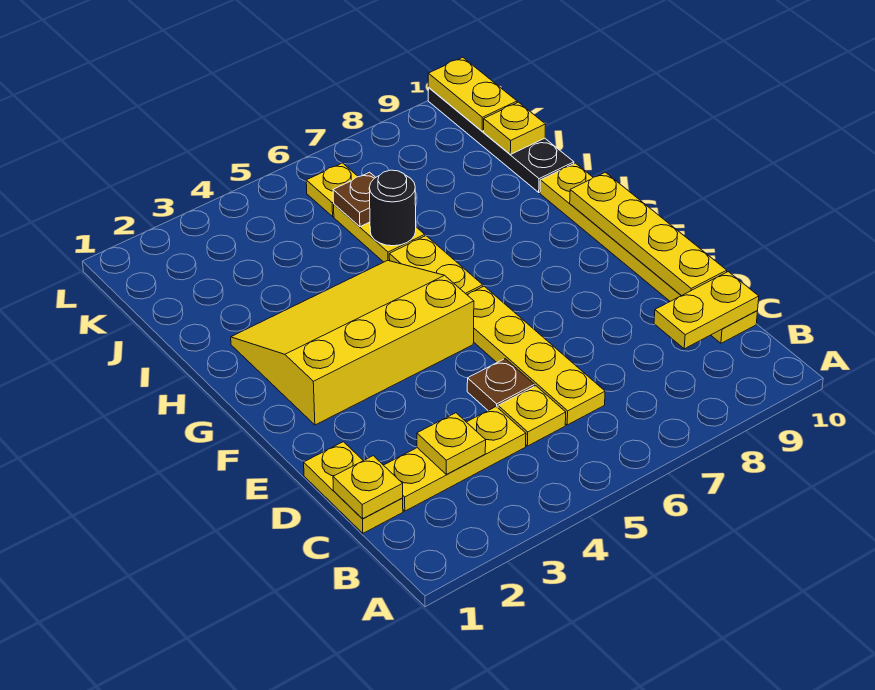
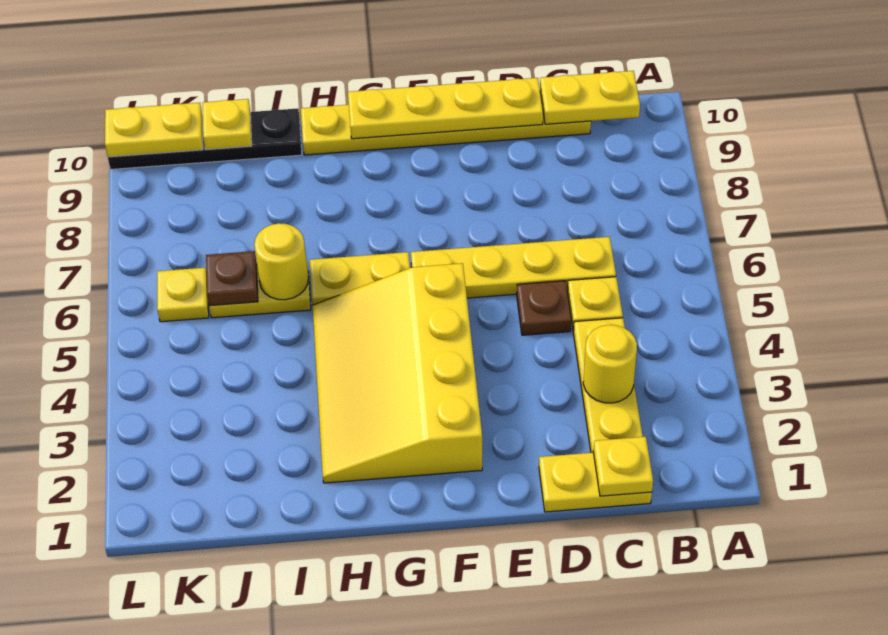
yellow 1x1 plate [417,413,486,474] -> yellow 1x1 round brick [583,325,637,403]
yellow 1x2 plate [654,272,759,349] -> yellow 1x2 plate turned to [540,71,640,124]
black 1x1 round brick [369,170,416,246] -> yellow 1x1 round brick [254,223,308,300]

